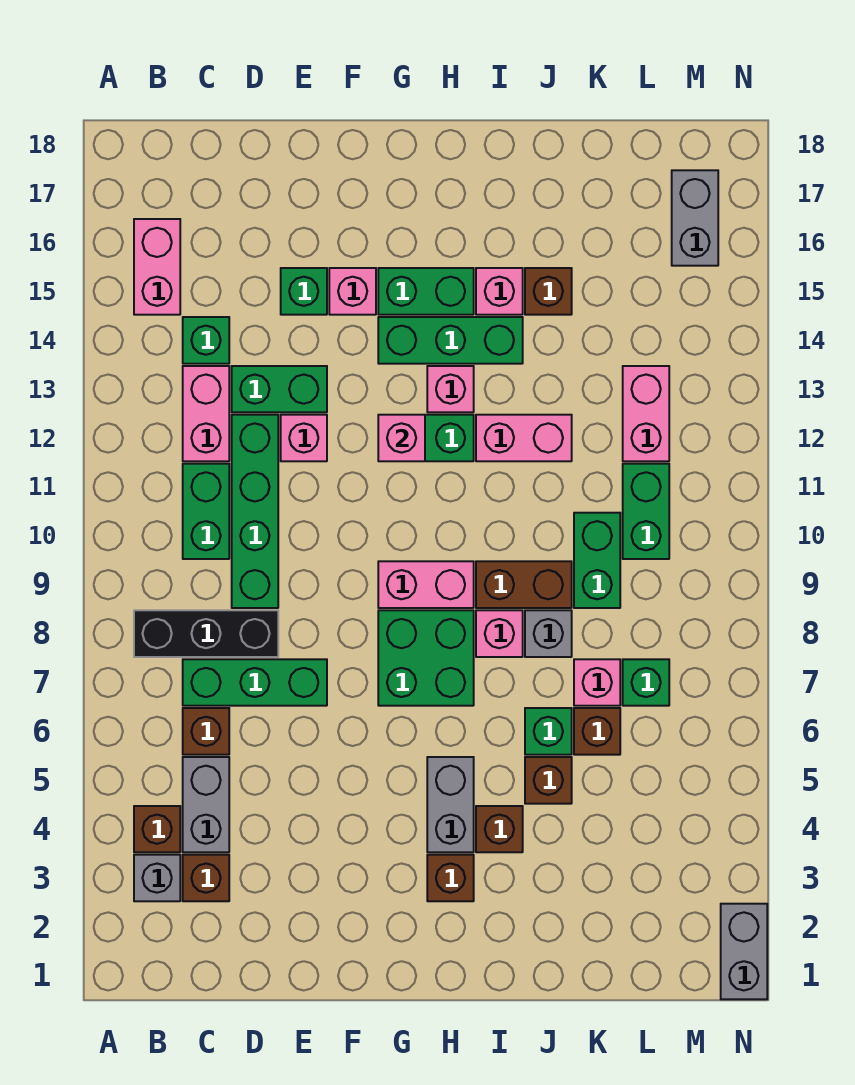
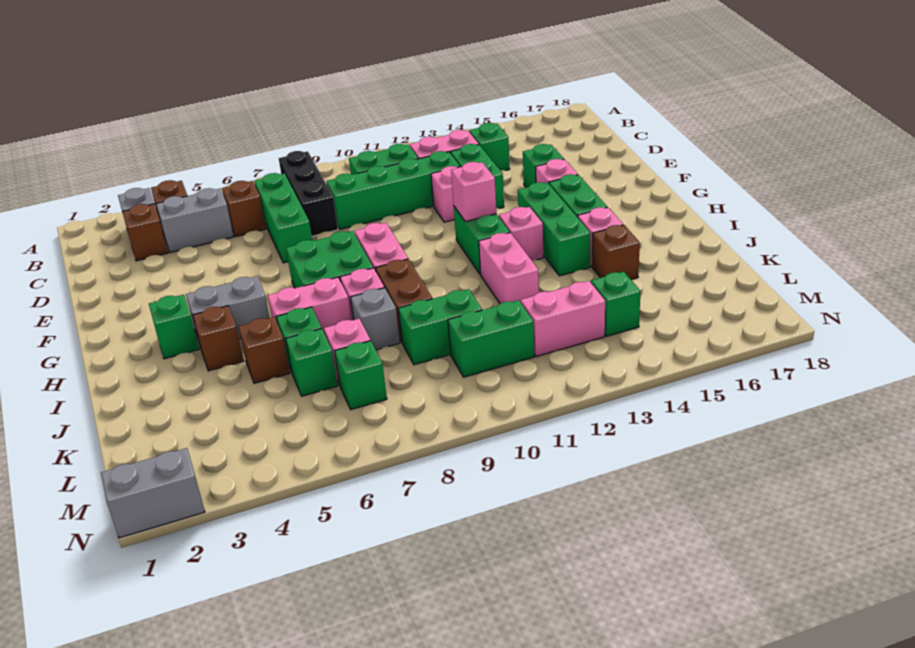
pink 1x2 brick [134,219,180,315] -> pink 1x2 brick moved to [268,277,351,334]
brown 1x1 brick [427,855,474,901] -> green 1x1 brick [149,295,199,359]
brown 1x1 brick [574,708,620,755] -> green 1x1 brick [286,329,338,396]
none -> green 1x1 brick [591,272,640,336]
grey 1x2 brick [672,170,718,266] -> none

